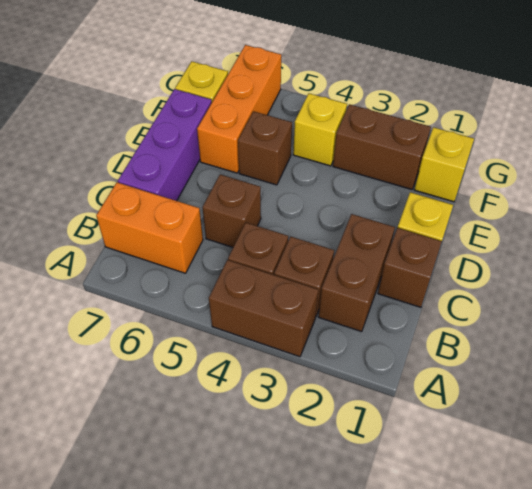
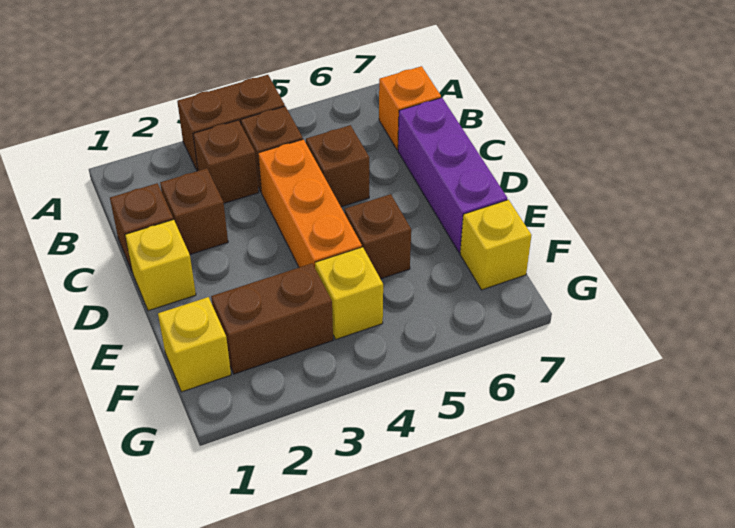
brown 1x2 brick [318,214,395,332] -> brown 1x1 brick [160,168,228,254]
orange 1x2 brick [96,182,203,273] -> orange 1x1 brick [379,66,441,150]
orange 1x3 brick [197,45,281,173] -> orange 1x3 brick moved to [258,139,362,267]

